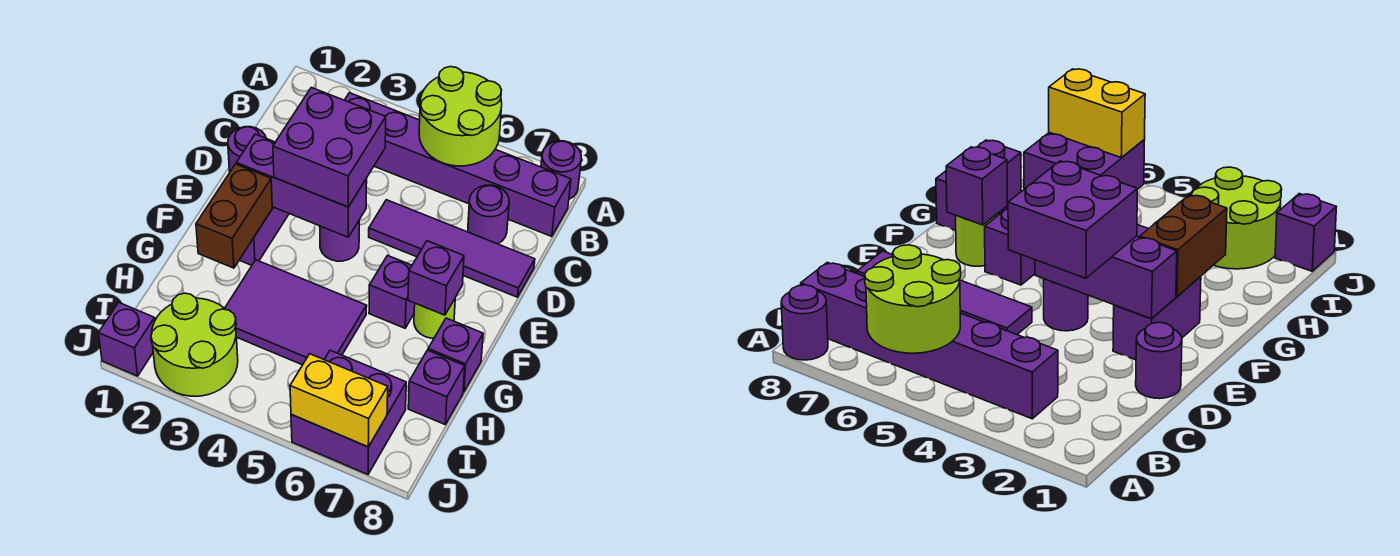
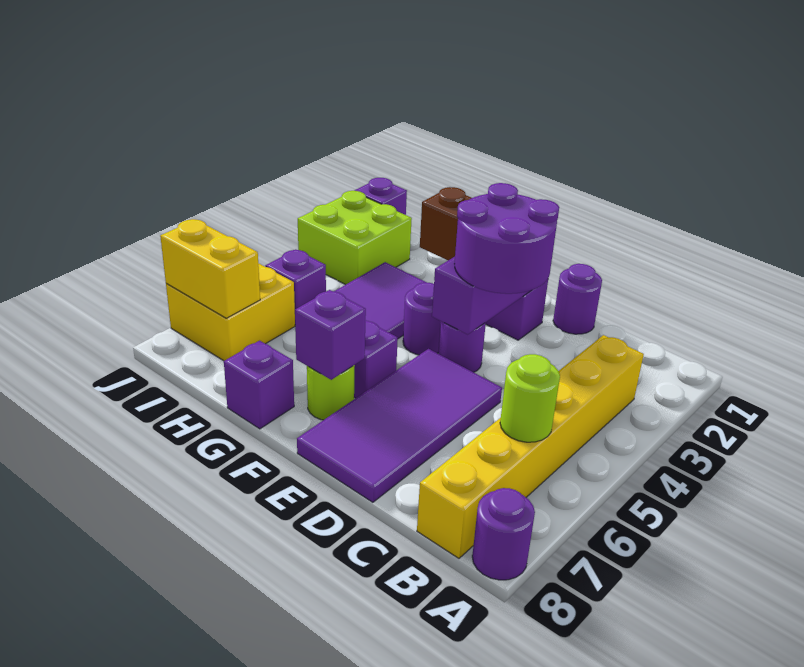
lime 2x2 round brick [419,67,502,166] -> lime 1x1 round brick [500,354,560,442]
purple 1x6 brick [345,93,571,237] -> yellow 1x6 brick [417,335,644,558]
purple 1x1 round brick [468,185,509,244] -> purple 1x1 round brick moved to [403,283,441,355]
purple 2x2 brick [273,88,386,207] -> purple 2x2 round brick [455,183,559,294]
purple 1x4 tile [369,200,535,297] -> purple 2x4 tile [297,349,502,502]
purple 1x1 brick [408,350,465,425] -> purple 1x1 brick moved to [265,250,326,309]
lime 2x2 round brick [151,293,238,396] -> lime 2x2 brick [298,191,412,285]
purple 2x2 brick [291,350,406,474] -> yellow 2x2 brick [166,263,295,361]
yellow 1x2 brick [290,354,388,447] -> yellow 1x2 brick turned to [160,219,260,318]

